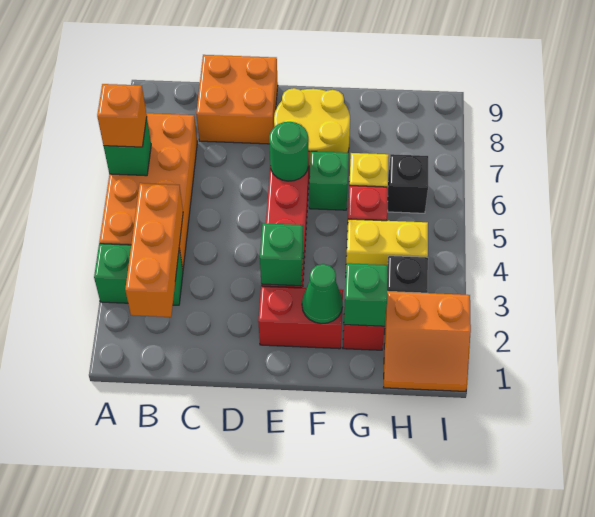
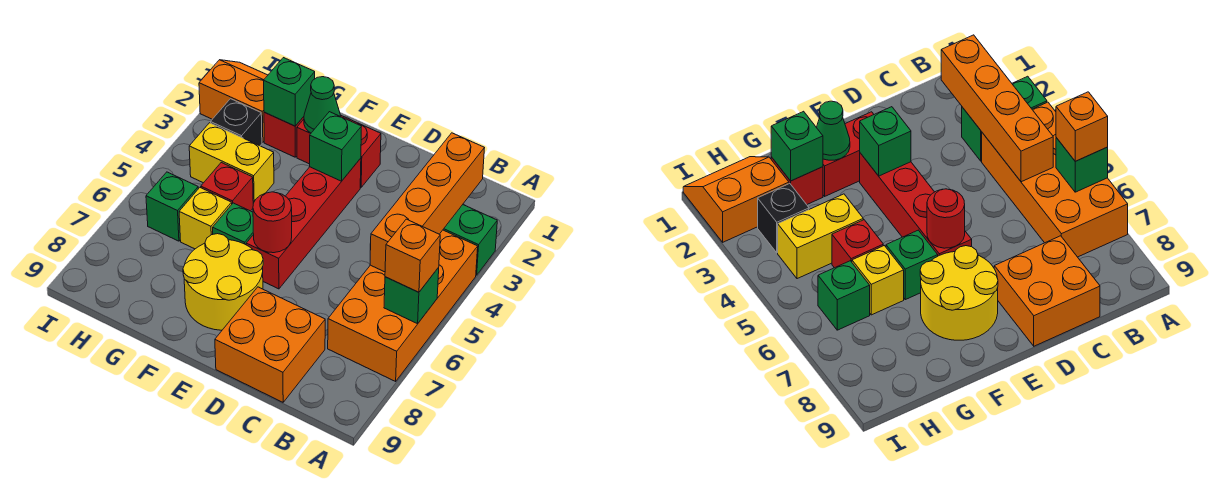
orange 1x3 brick [125,183,183,317] -> orange 1x4 brick [370,133,484,272]
green 1x1 round brick [269,122,308,181] -> red 1x1 round brick [253,192,292,253]
black 1x1 brick [387,154,428,213] -> green 1x1 brick [146,172,198,241]

